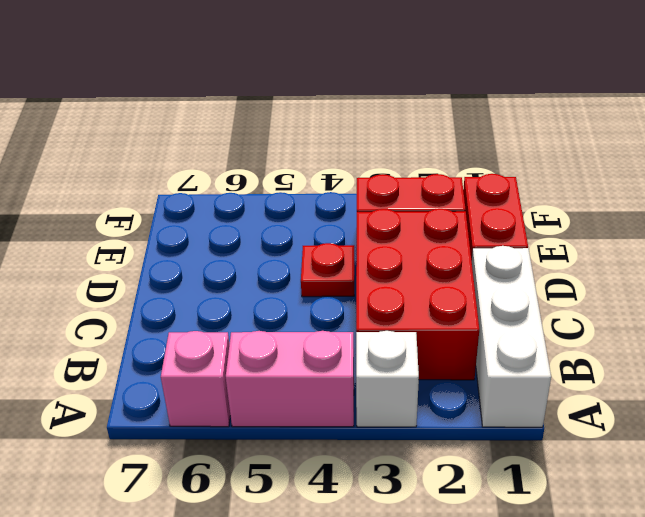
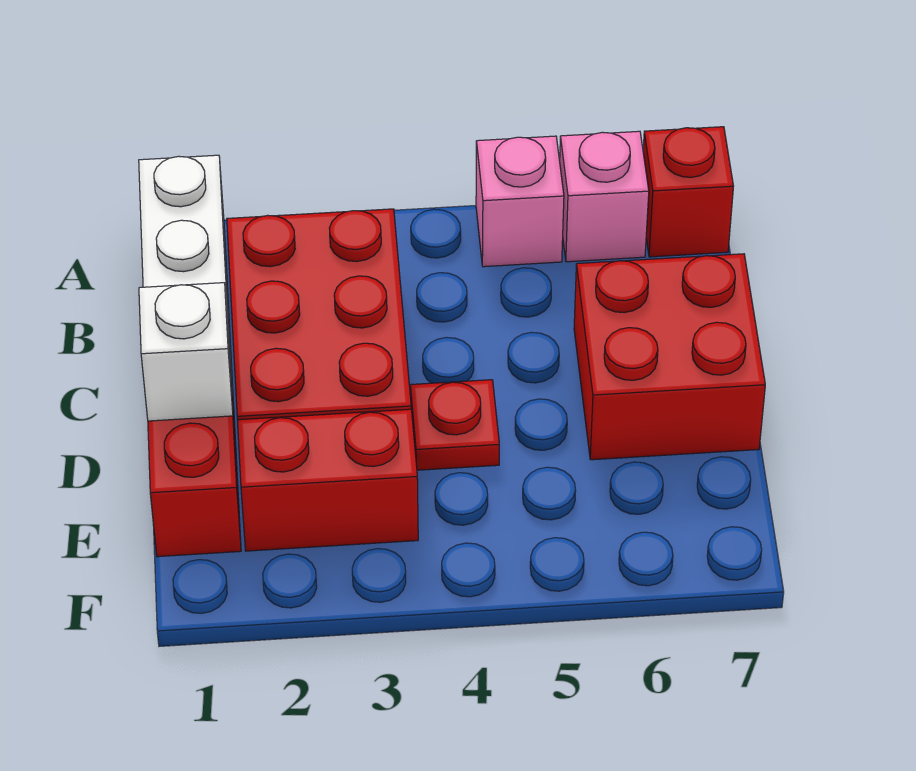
white 1x1 brick [356,331,419,427] -> white 1x1 brick moved to [139,283,233,421]
pink 1x2 brick [226,331,354,427] -> pink 1x1 brick [476,136,564,267]
none -> red 1x1 brick [643,127,733,257]
none -> red 2x2 brick [574,254,765,460]

